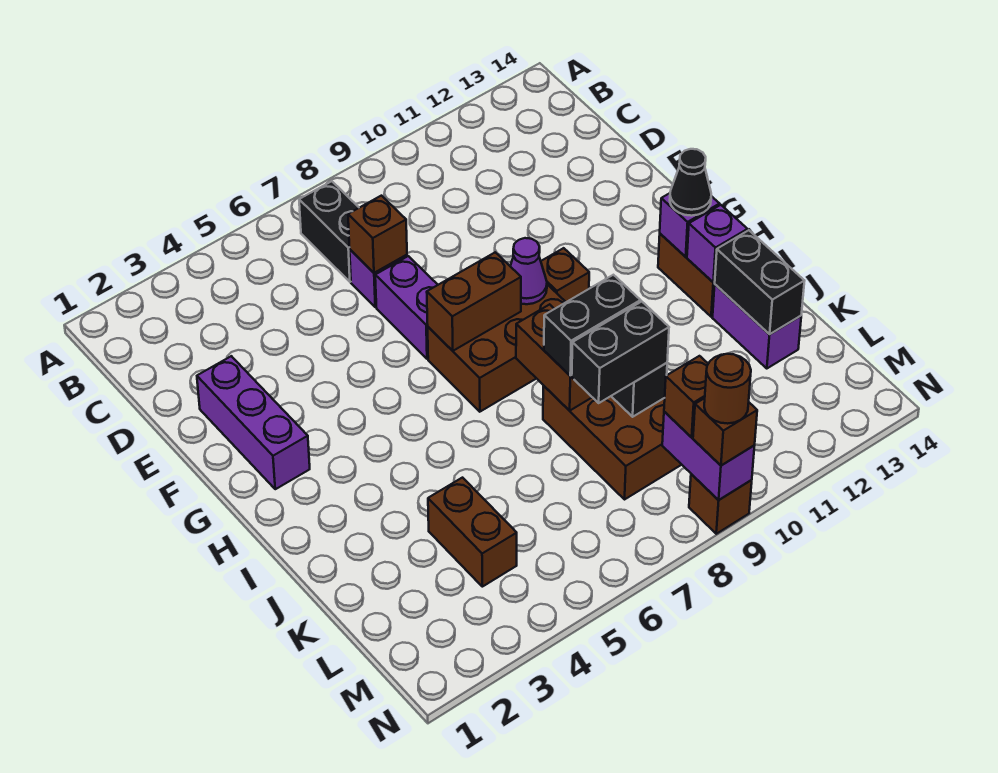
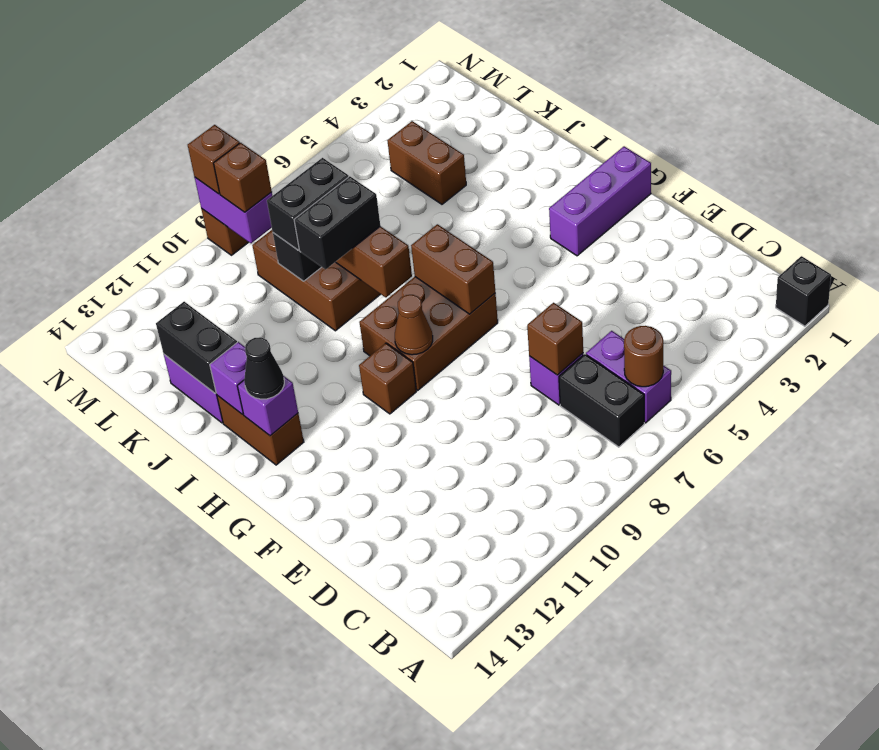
none -> black 1x1 brick [776,256,831,326]
purple 1x3 brick [197,356,310,489] -> purple 1x3 brick turned to [549,146,651,256]
purple 1x2 brick [375,256,438,359] -> purple 1x2 brick moved to [586,331,671,423]
brown 1x2 brick [427,252,521,351] -> brown 1x2 brick turned to [411,224,495,314]
purple 1x1 cone [510,238,547,304] -> brown 1x1 cone [395,295,433,355]
brown 1x1 round brick [704,354,751,424] -> brown 1x1 round brick moved to [624,326,663,387]

